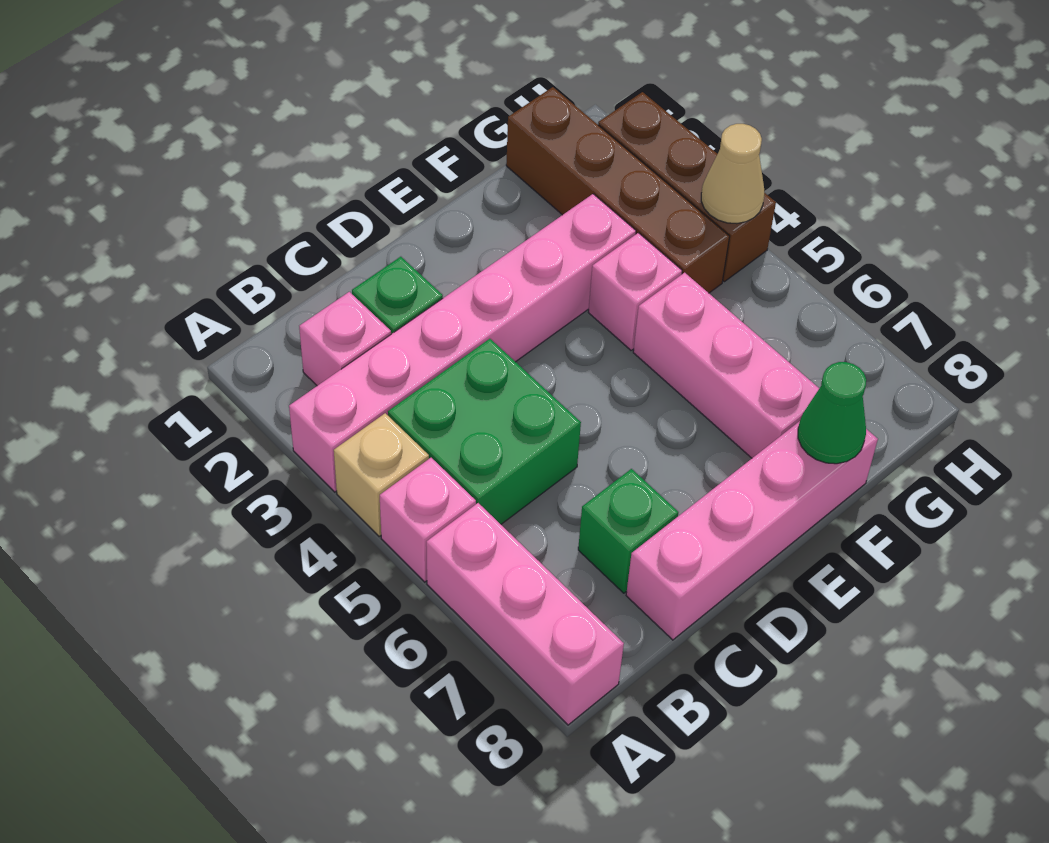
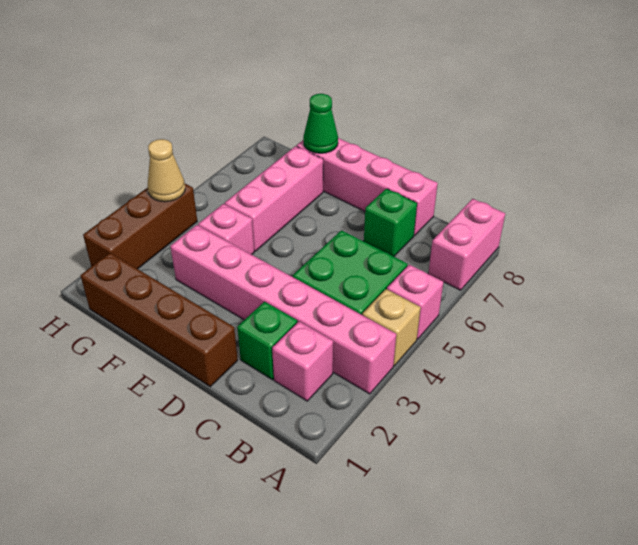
pink 1x3 brick [426,503,624,725] -> pink 1x2 brick [428,199,505,290]
brown 1x4 brick [506,87,730,293] -> brown 1x4 brick turned to [81,253,238,386]

